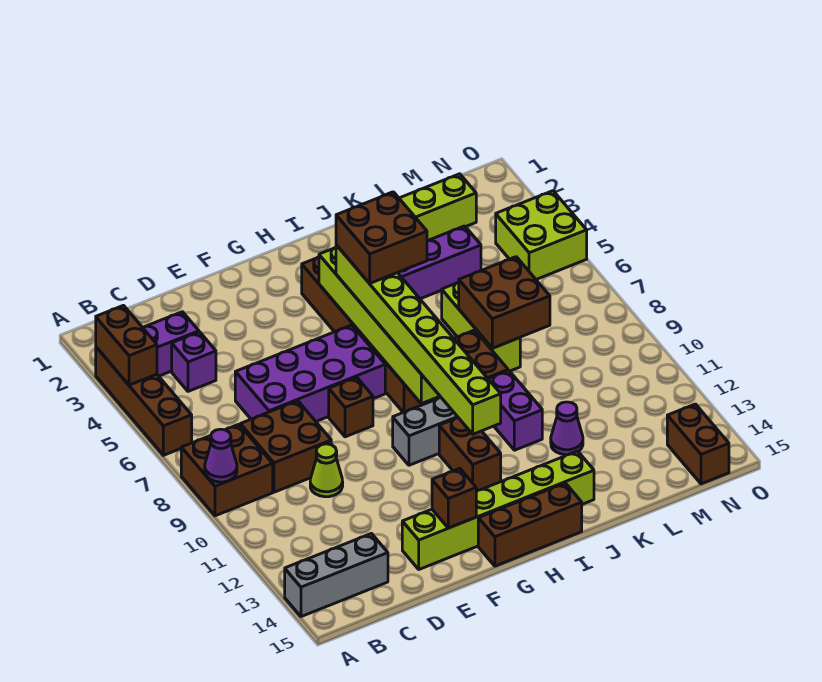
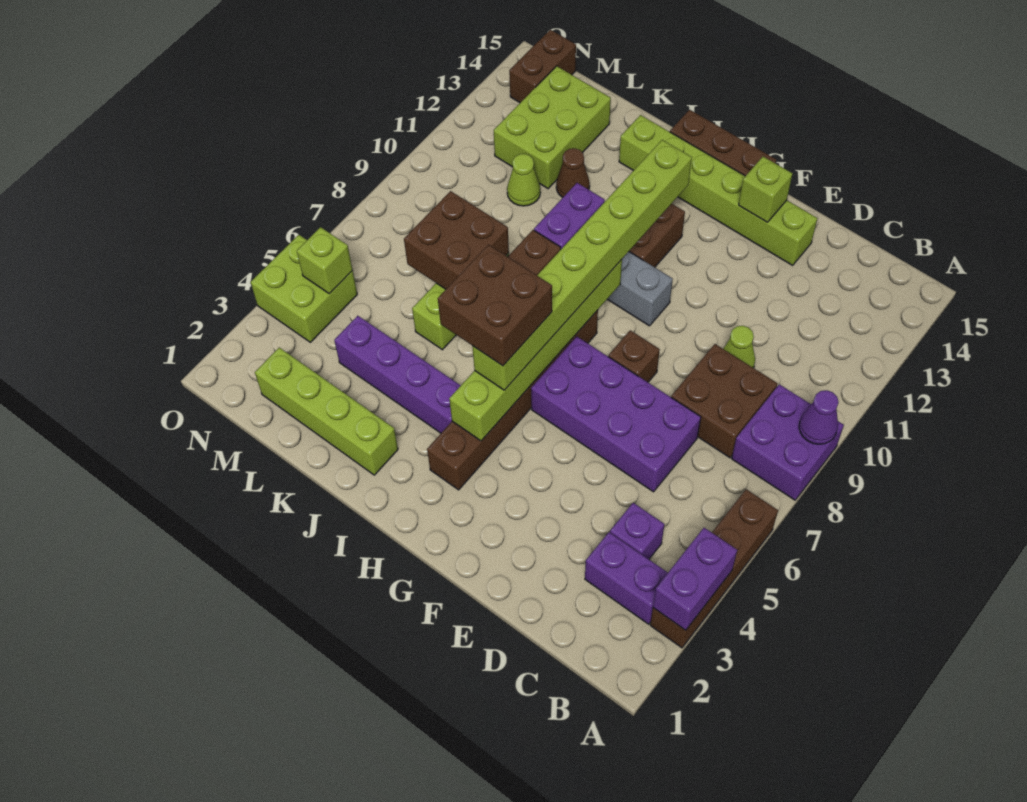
brown 1x2 brick [96,305,157,385] -> purple 1x2 brick [653,528,737,630]
brown 2x2 brick [181,424,273,516] -> purple 2x2 brick [732,384,844,500]
grey 1x3 brick [285,534,388,617] -> none
brown 1x1 brick [432,468,476,528] -> lime 1x1 brick [739,157,793,222]
purple 1x1 cone [551,402,583,455] -> brown 1x1 cone [556,148,590,198]
none -> lime 1x1 cone [507,154,541,206]
none -> lime 2x3 brick [494,66,611,189]
none -> lime 1x1 brick [297,227,352,294]

